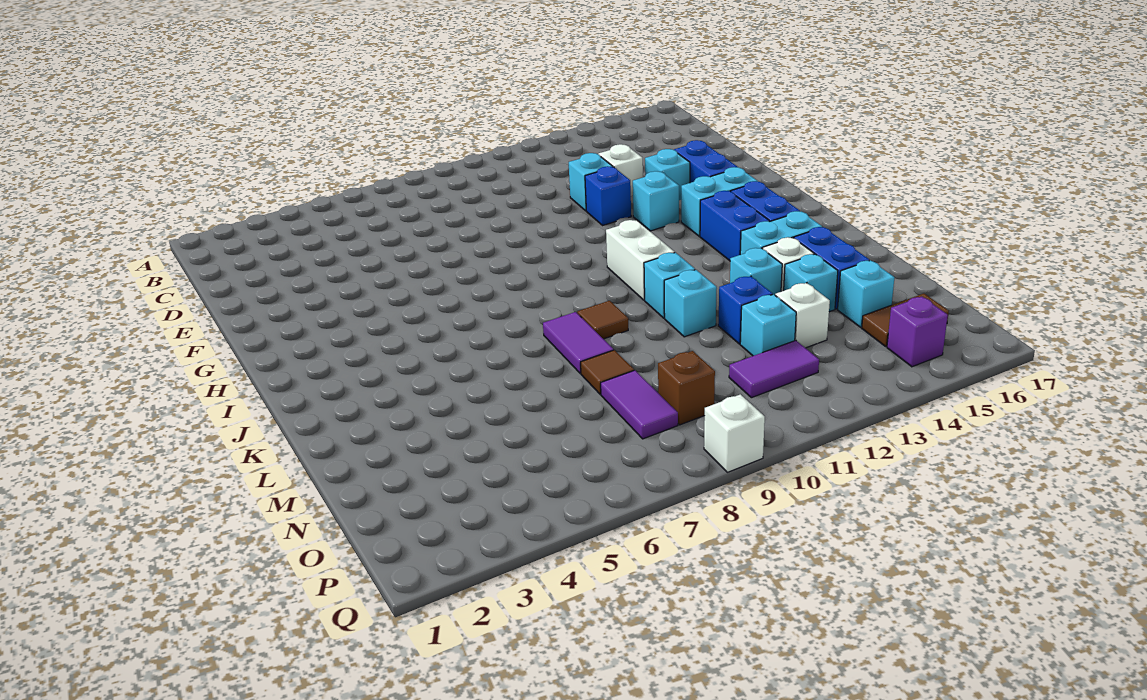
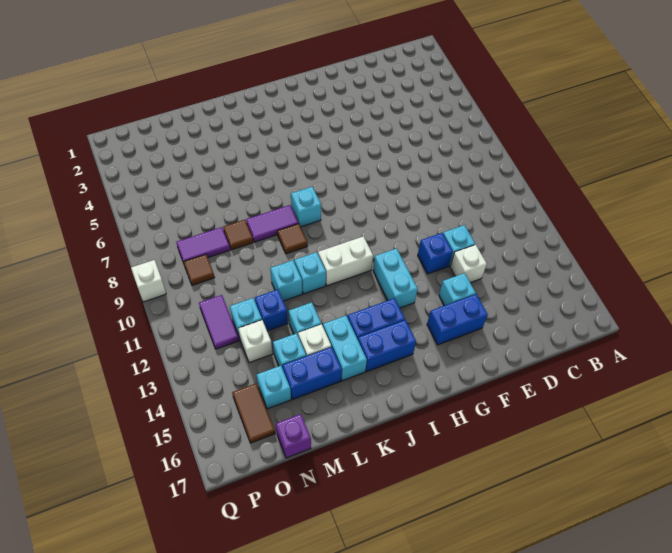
cyan 1x1 brick [633,171,679,231] -> cyan 1x1 brick moved to [291,186,321,227]
cyan 1x2 brick [681,167,758,236] -> cyan 1x2 brick moved to [373,248,418,308]
brown 1x1 brick [658,351,715,425] -> brown 1x1 tile [184,254,215,285]
purple 1x1 brick [887,297,948,367] -> purple 1x1 brick moved to [276,414,311,458]

